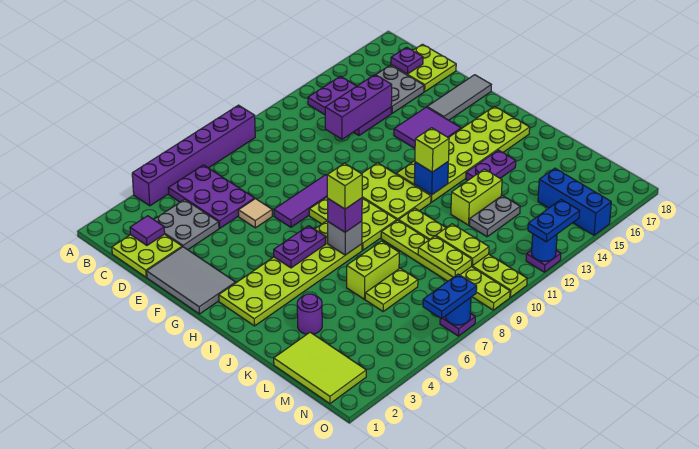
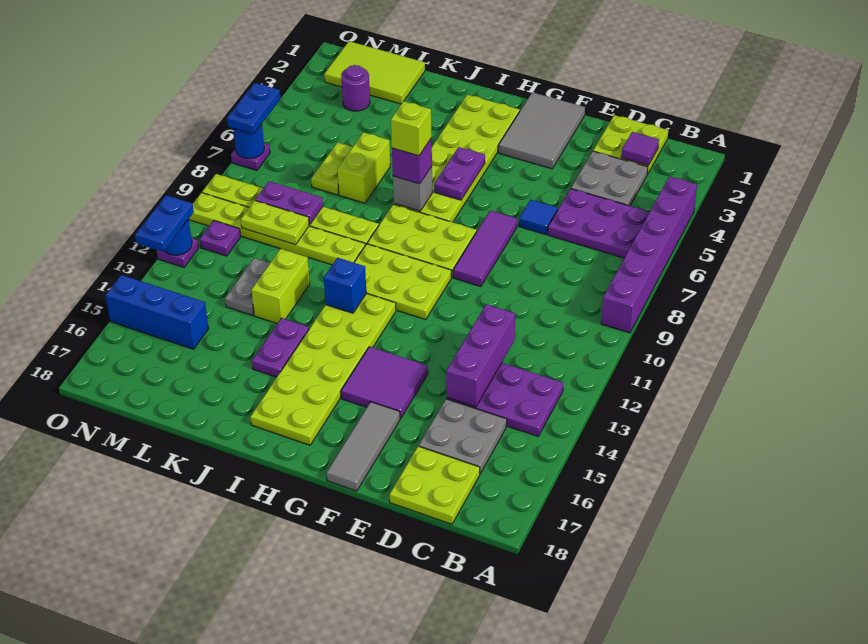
purple 1x1 plate [391,47,423,74] -> purple 1x1 plate moved to [200,221,241,256]
grey 2x3 tile [147,247,236,314] -> grey 2x3 tile turned to [498,92,585,169]
tan 1x1 tile [238,199,272,228] -> blue 1x1 tile [519,200,558,235]
lime 1x1 brick [415,128,449,172] -> none
purple 1x1 round brick [297,294,322,334] -> purple 1x1 round brick moved to [341,65,370,111]
lime 1x2 plate [418,236,472,277] -> purple 1x2 plate [255,181,323,225]

